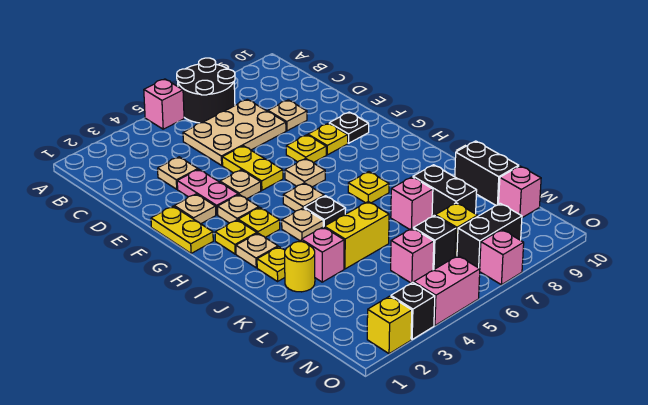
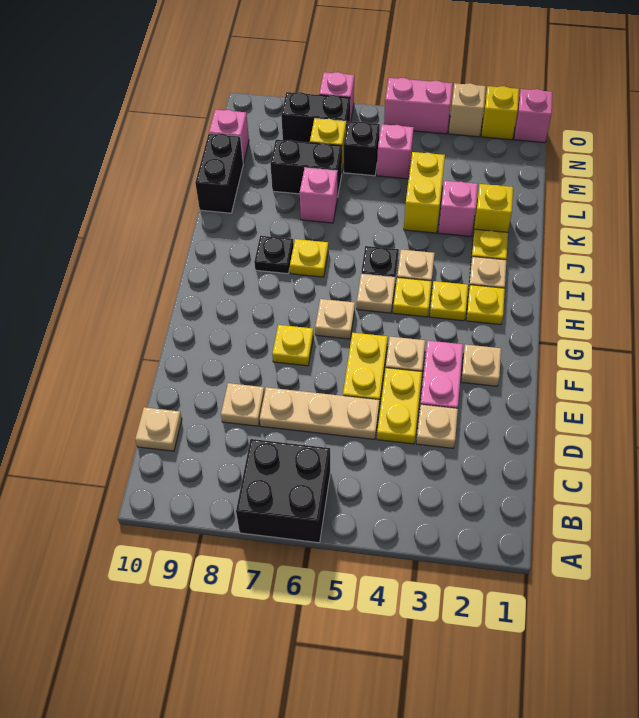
pink 1x1 brick [144,79,184,129] -> pink 1x1 brick moved to [514,89,552,143]
black 2x2 round brick [177,58,235,123] -> black 2x2 brick [236,439,331,543]
tan 2x3 plate [183,99,286,165] -> tan 1x3 plate [260,387,380,439]
yellow 1x2 plate [151,206,213,253] -> yellow 1x2 plate moved to [377,368,422,444]
yellow 1x1 plate [308,123,348,155] -> yellow 1x1 plate moved to [393,277,432,317]
black 1x1 plate [329,112,369,143] -> black 1x1 plate moved to [254,236,294,274]
tan 1x1 plate [218,195,259,223] -> tan 1x1 plate moved to [135,407,182,451]
yellow 1x1 round brick [285,242,315,292] -> yellow 1x1 brick [473,184,513,234]
yellow 1x2 brick [324,202,389,269] -> yellow 1x2 brick turned to [404,152,445,233]
black 1x2 brick [413,165,477,216] -> black 1x2 brick turned to [270,140,342,197]
black 1x1 brick [391,282,435,339] -> tan 1x1 brick [449,83,486,137]

